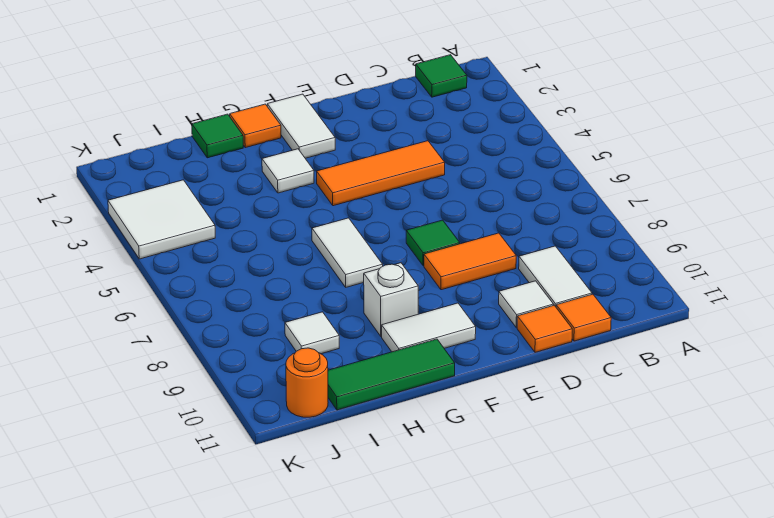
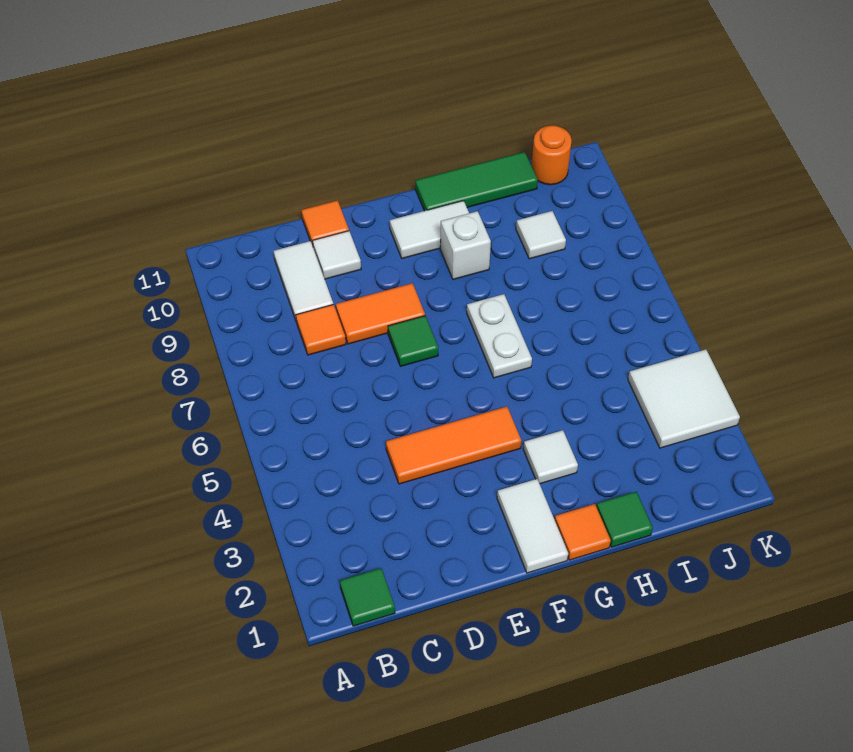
orange 1x1 tile [556,294,611,341] -> orange 1x1 tile moved to [296,305,346,355]
white 1x2 tile [312,218,383,287] -> white 1x2 plate [467,294,532,378]

